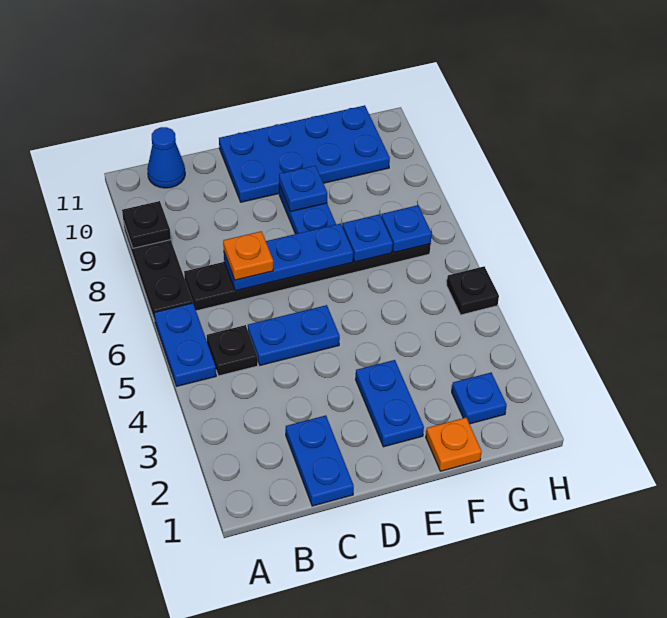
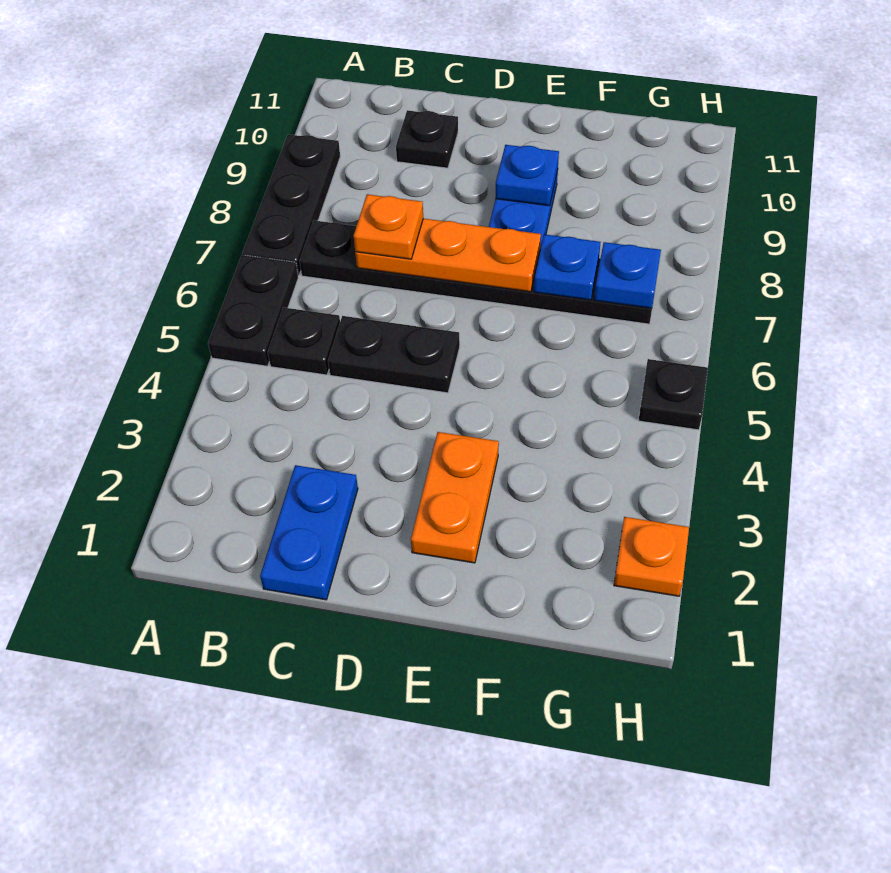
blue 1x2 plate [154,303,216,386] -> black 1x2 plate [208,255,298,366]
black 1x1 plate [122,201,171,248] -> black 1x1 plate moved to [396,110,458,168]
blue 1x1 cone [147,127,185,188] -> none
blue 1x2 plate [248,305,340,365] -> black 1x2 plate [328,316,460,393]
blue 1x3 plate [224,223,353,291] -> orange 1x3 plate [355,218,541,292]
blue 2x4 plate [219,105,390,202] -> none
blue 1x2 plate [356,360,424,447] -> orange 1x2 plate [411,432,499,563]
orange 1x1 plate [426,418,482,471] -> orange 1x1 plate moved to [614,517,689,596]
blue 1x1 plate [452,373,507,424] -> none

